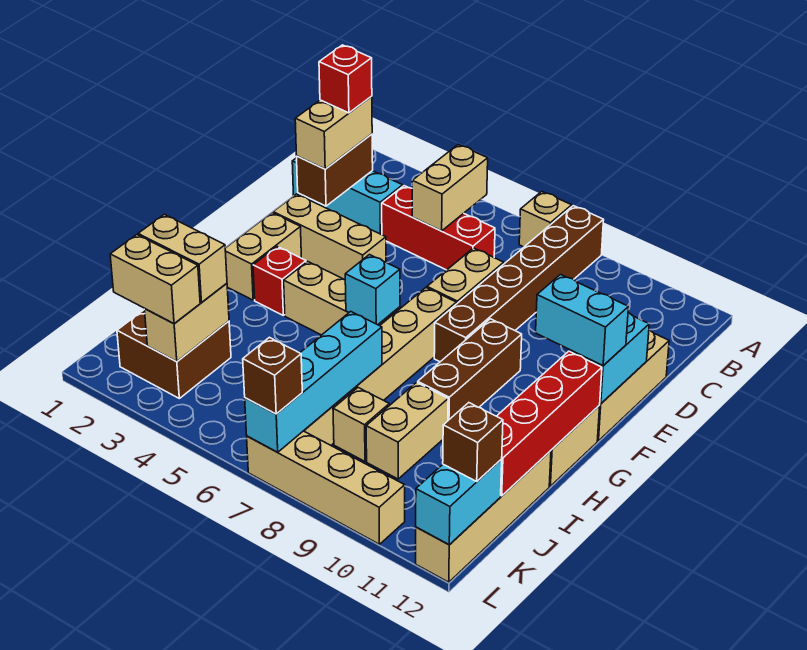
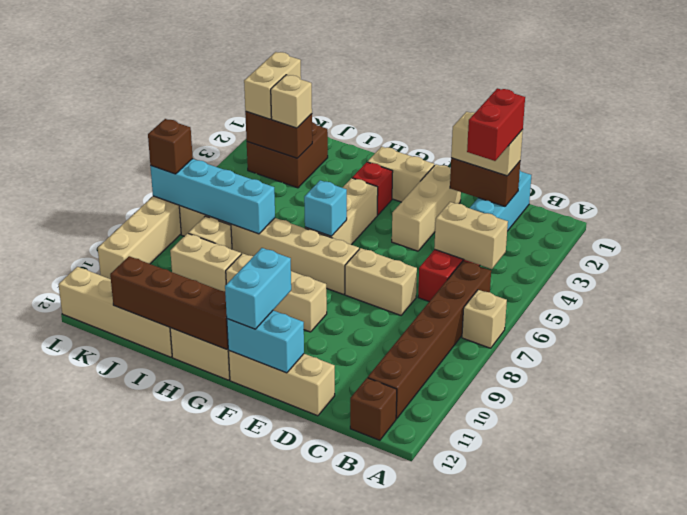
brown 1x6 brick [434,206,604,362] -> brown 1x6 brick turned to [368,261,491,419]
red 1x1 brick [319,45,372,113] -> red 1x2 brick [467,88,525,161]
brown 1x3 brick [418,319,522,420] -> tan 1x3 brick [226,253,327,332]
red 1x4 brick [497,351,602,496] -> brown 1x4 brick [110,256,228,349]
tan 1x2 brick [138,214,227,302] -> tan 1x1 brick [271,75,312,128]
tan 1x2 brick [144,283,229,362] -> brown 1x2 brick [245,112,312,158]
cyan 1x2 brick [416,459,502,545] -> none
brown 1x1 brick [443,403,503,481] -> brown 1x1 brick moved to [350,378,397,440]

